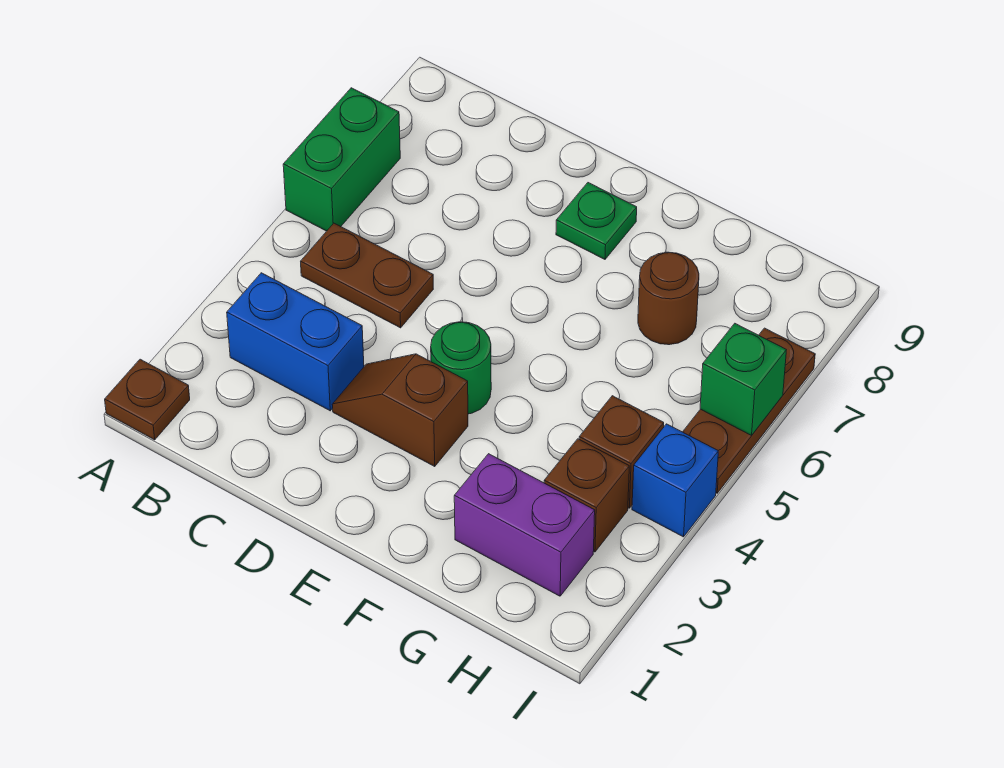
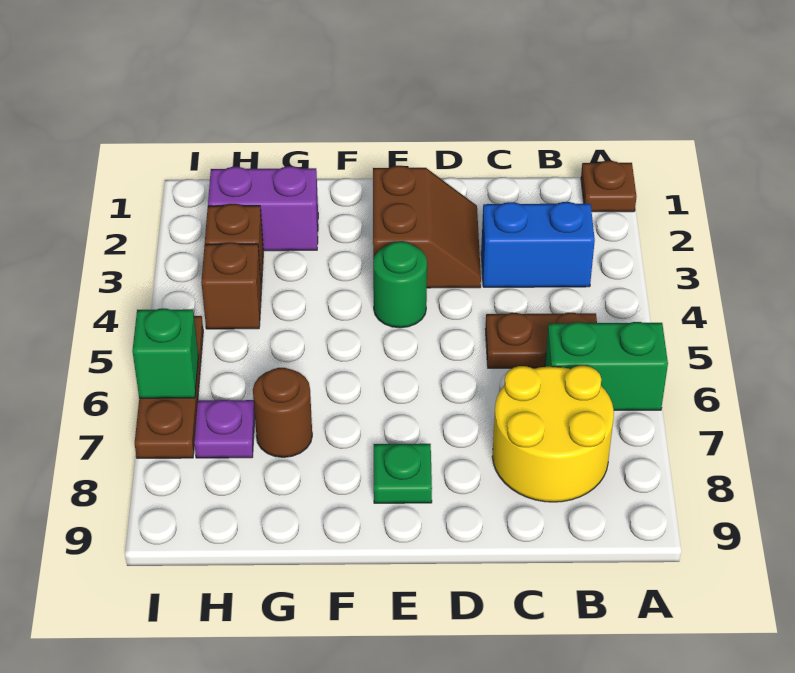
green 1x2 brick [283,88,400,231] -> green 1x2 brick turned to [545,322,668,410]
none -> yellow 2x2 round brick [492,366,614,502]
brown 1x2 slope [332,354,468,466] -> brown 2x2 slope [373,166,481,288]
none -> purple 1x1 plate [194,400,255,458]
blue 1x1 brick [632,424,718,537] -> none

